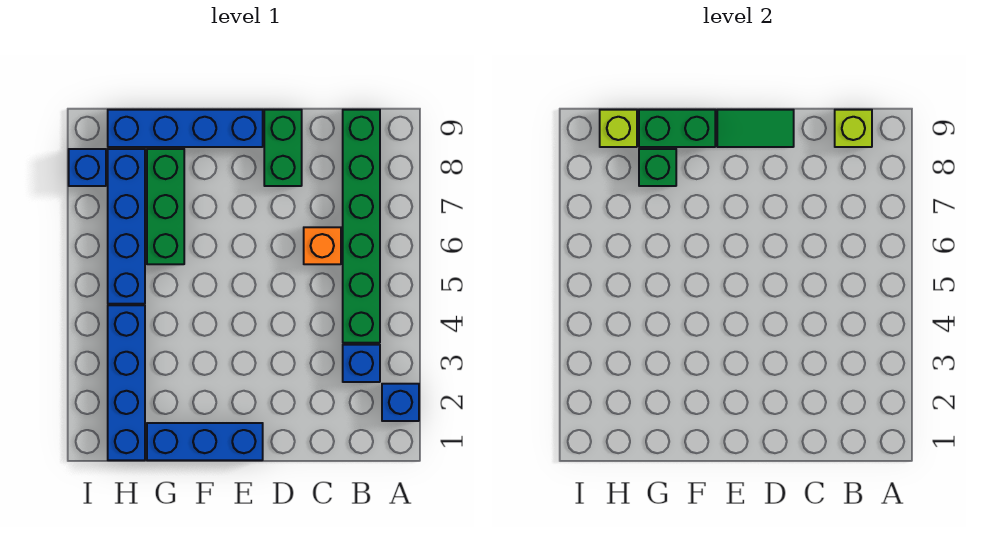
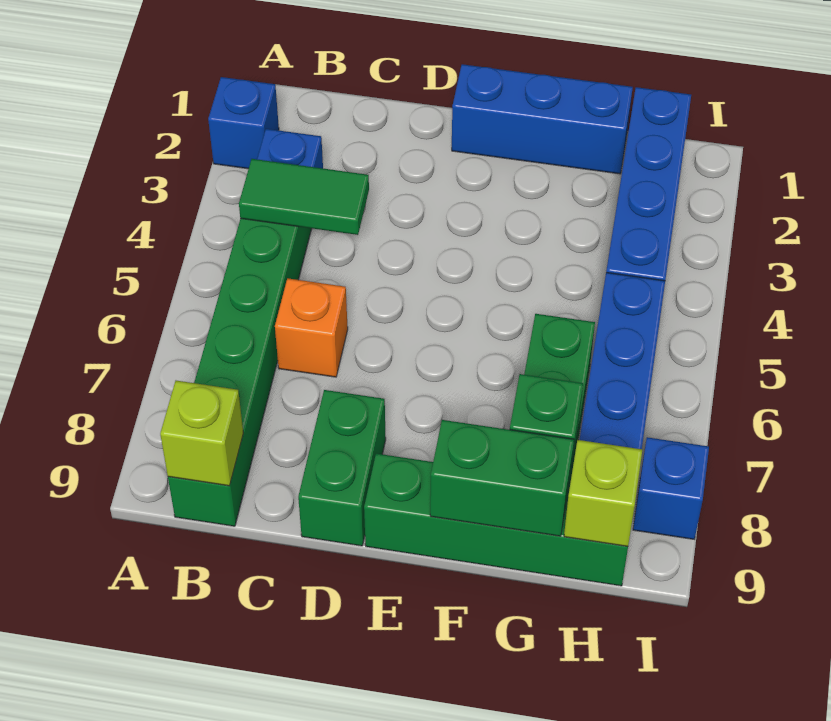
green 1x2 tile [717,110,794,147] -> green 1x2 tile moved to [239,159,369,235]
blue 1x4 brick [108,110,263,147] -> green 1x4 brick [364,454,628,586]

